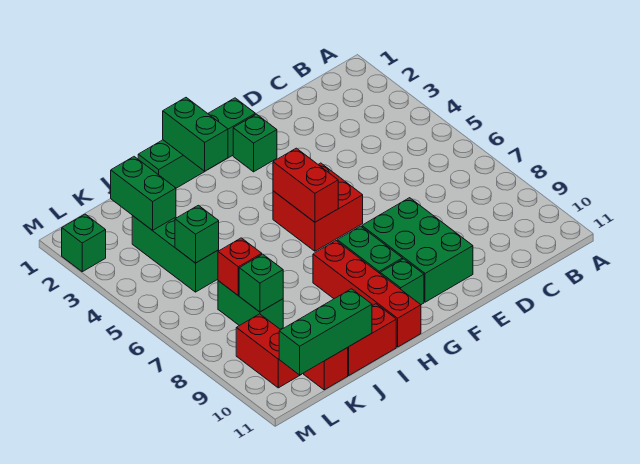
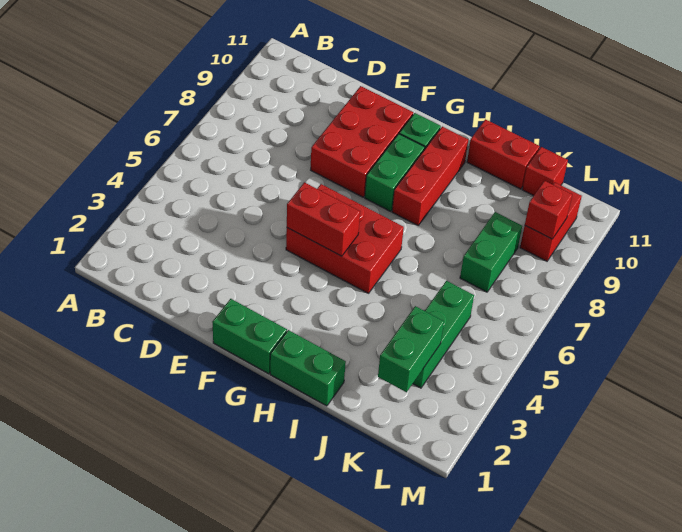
green 2x3 brick [362,198,473,302] -> red 2x3 brick [311,86,413,197]
green 1x1 brick [233,114,277,172] -> none
red 2x2 brick [273,163,363,251] -> red 2x3 brick [286,184,404,293]
red 1x2 brick [273,148,338,222] -> red 1x2 brick turned to [287,182,360,256]
green 1x2 brick [163,98,228,171] -> none
red 1x4 brick [313,241,421,347] -> red 1x3 brick [392,127,468,225]
green 1x3 brick [279,289,372,375] -> none
green 1x1 brick [175,205,219,263] -> none
red 1x1 brick [218,238,262,296] -> red 1x1 brick moved to [525,181,572,239]
green 1x1 brick [239,254,283,312] -> none
green 1x1 brick [62,214,106,272] -> none

